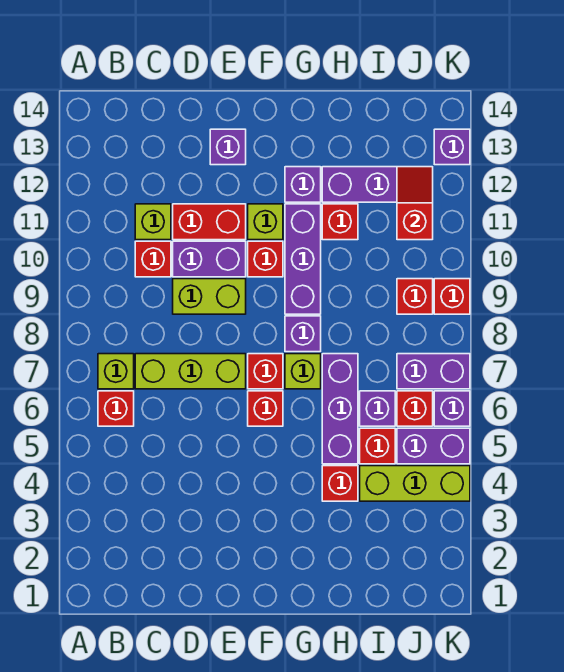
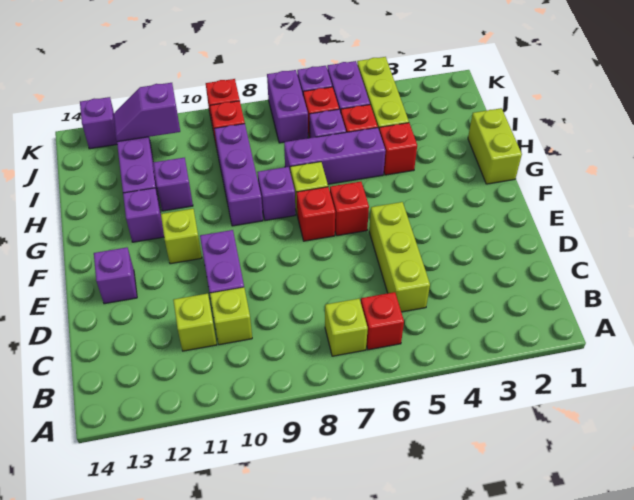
lime 1x3 brick [135,354,246,389] -> lime 1x3 brick moved to [369,202,430,312]
red 1x1 brick [135,241,171,277] -> lime 1x1 brick [210,287,252,345]
lime 1x2 brick [173,279,246,314] -> lime 1x2 brick moved to [468,108,522,184]
red 1x2 brick [173,204,246,240] -> none
red 1x1 brick [248,241,283,277] -> none
purple 1x3 brick [285,204,321,314] -> purple 1x3 brick turned to [215,124,263,226]
red 1x1 brick [322,204,358,240] -> purple 1x1 brick [153,158,193,211]
red 1x2 slope [397,167,433,240] -> purple 1x2 slope [113,83,180,142]

